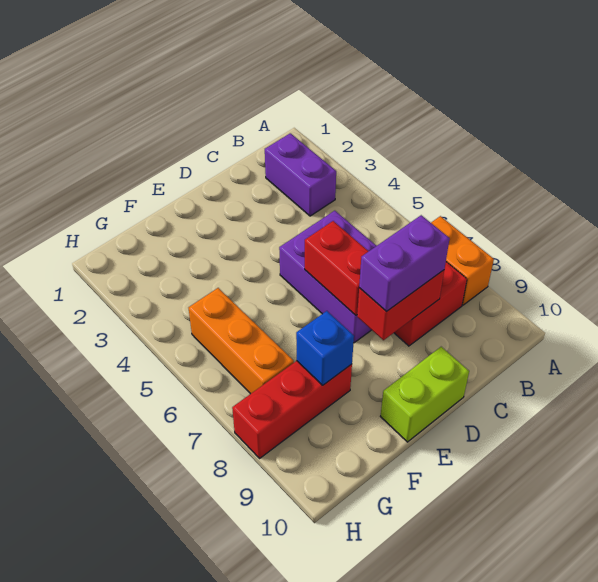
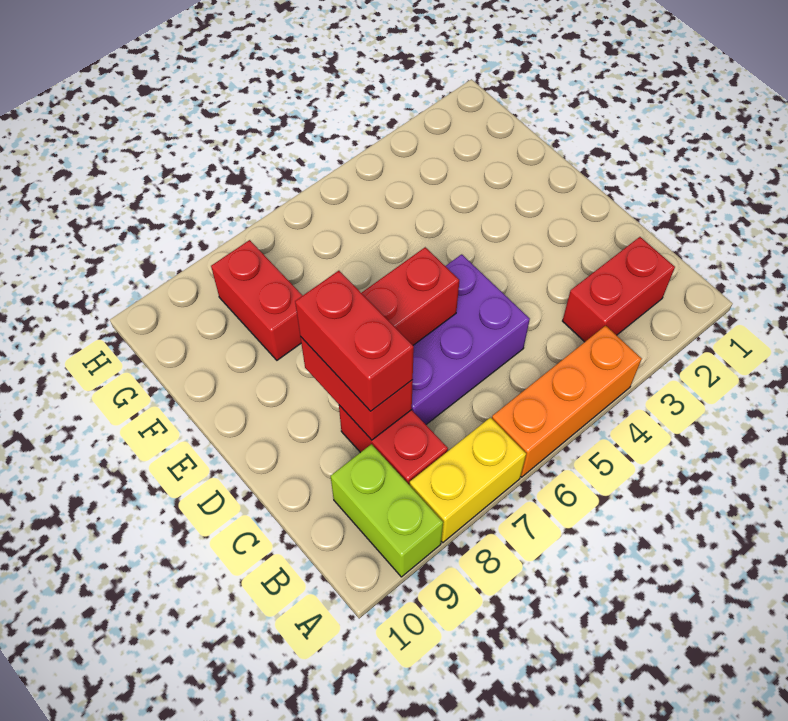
orange 1x2 brick [431,216,494,305] -> yellow 1x2 brick [410,417,526,542]
purple 1x2 brick [265,133,336,216] -> red 1x2 brick [563,237,675,342]
purple 1x2 brick [359,215,450,312] -> red 1x2 brick [295,271,414,411]
lime 1x2 brick [380,347,469,442] -> lime 1x2 brick moved to [331,444,443,577]
red 1x3 brick [232,361,352,458] -> red 1x2 brick [211,240,303,360]
blue 1x1 brick [296,311,354,385] -> none
orange 1x3 brick [189,288,294,394] -> orange 1x3 brick moved to [492,326,642,477]

